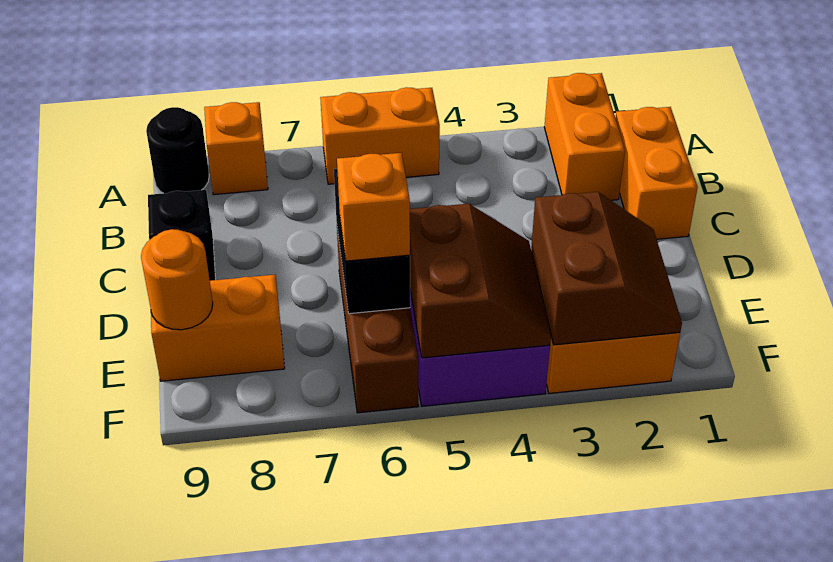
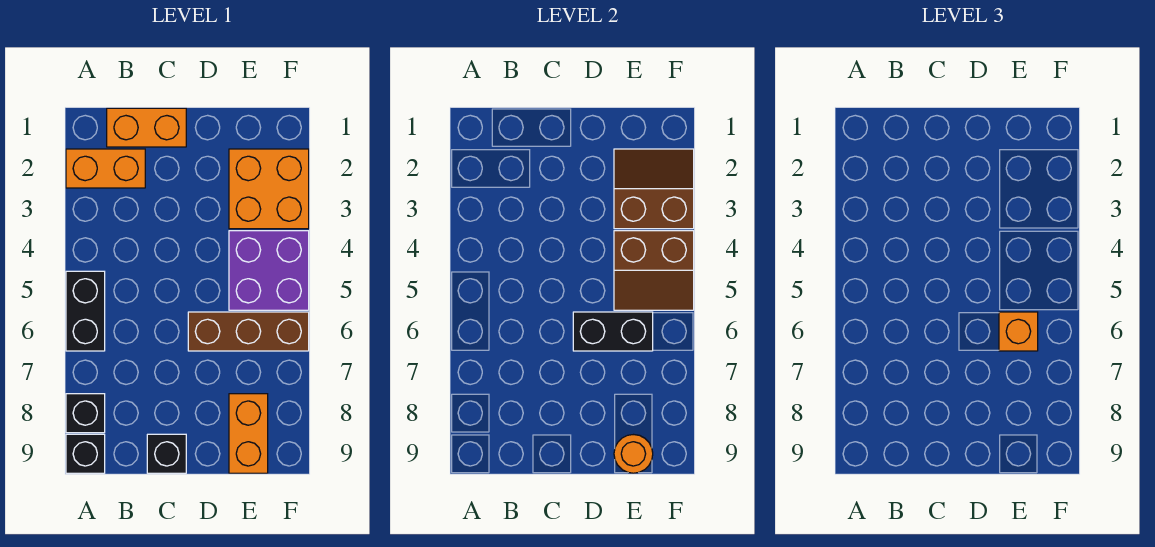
orange 1x2 brick [320,87,440,184] -> black 1x2 brick [66,271,105,351]
orange 1x1 brick [204,102,268,195] -> black 1x1 brick [66,394,105,433]
black 1x1 round brick [146,107,209,193] -> black 1x1 brick [66,434,105,473]
brown 2x2 slope [410,204,551,358] -> brown 2x2 slope turned to [614,231,694,310]

